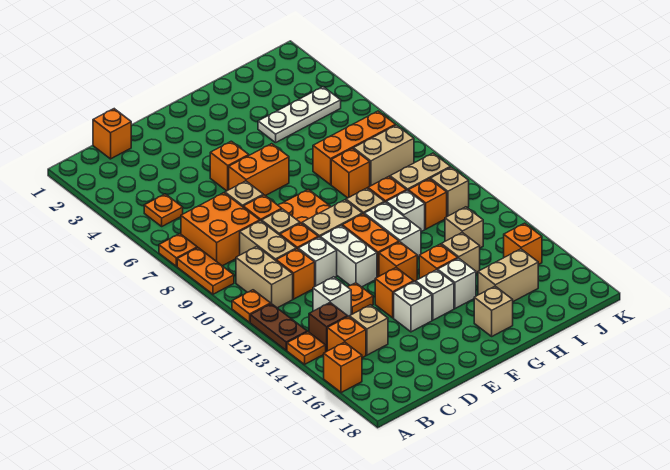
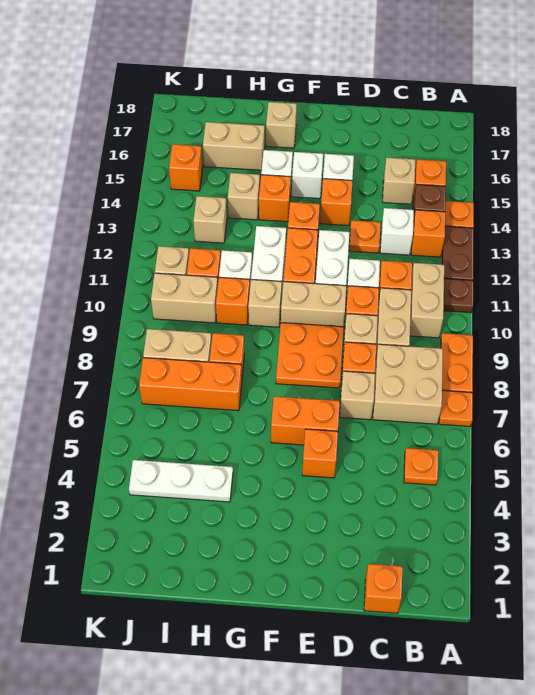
orange 1x1 plate [232,290,271,322] -> brown 1x1 plate [444,279,473,313]
orange 1x1 brick [324,342,362,393] -> orange 1x1 brick moved to [411,210,445,257]
orange 2x2 brick [181,193,260,266] -> tan 2x2 brick [373,344,443,424]

